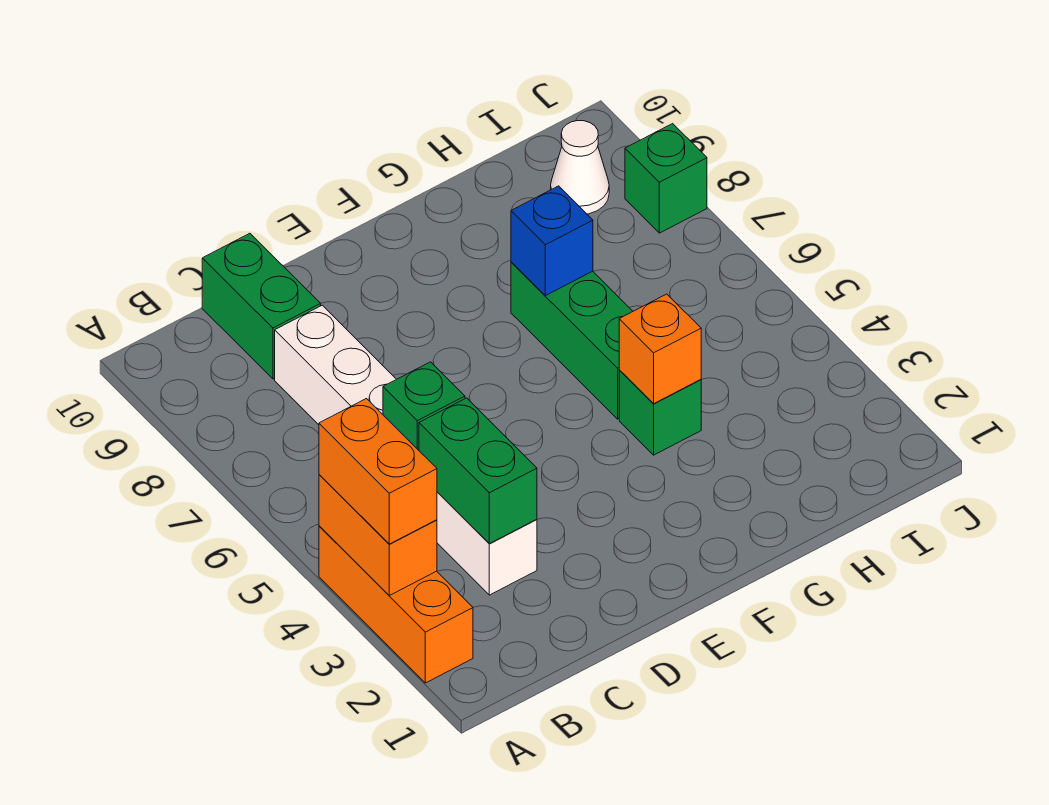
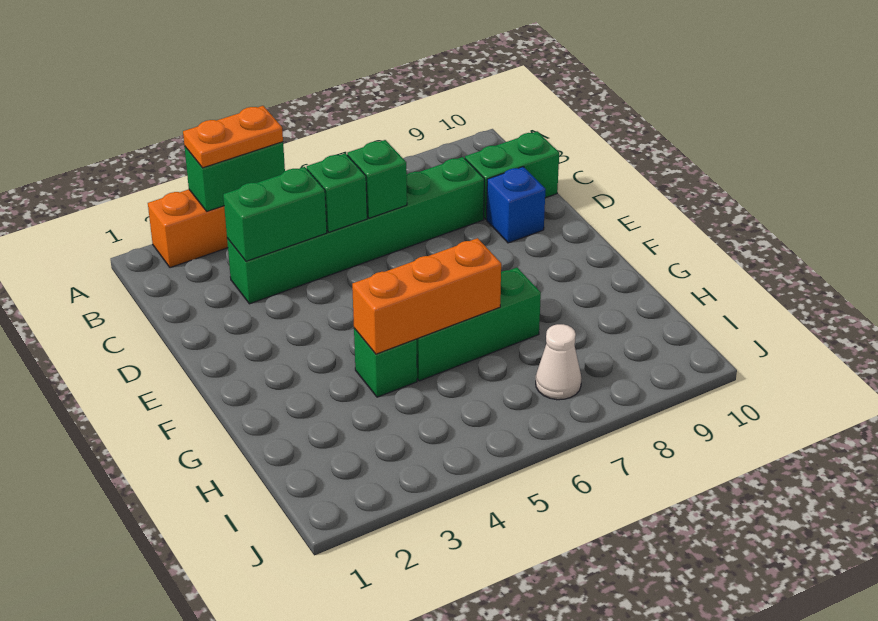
orange 1x2 brick [319,475,437,595] -> green 1x2 brick [184,142,285,211]
orange 1x2 brick [319,399,437,544] -> orange 1x2 plate [183,106,283,168]
white 1x6 brick [275,305,537,595] -> green 1x6 brick [227,157,484,304]
orange 1x1 brick [619,294,701,403] -> orange 1x3 brick [352,238,501,354]
blue 1x1 brick [511,186,593,296] -> blue 1x1 brick moved to [487,167,545,243]
white 1x1 cone [551,121,609,214] -> white 1x1 cone moved to [536,324,582,400]
green 1x1 brick [625,124,707,233] -> green 1x1 brick moved to [347,140,407,218]

